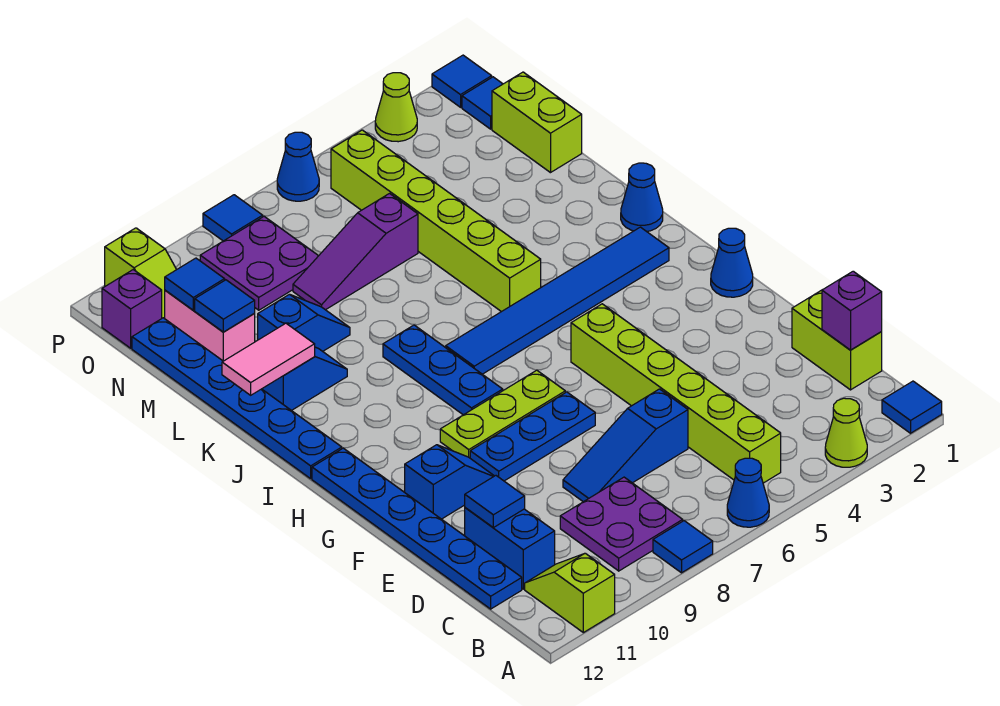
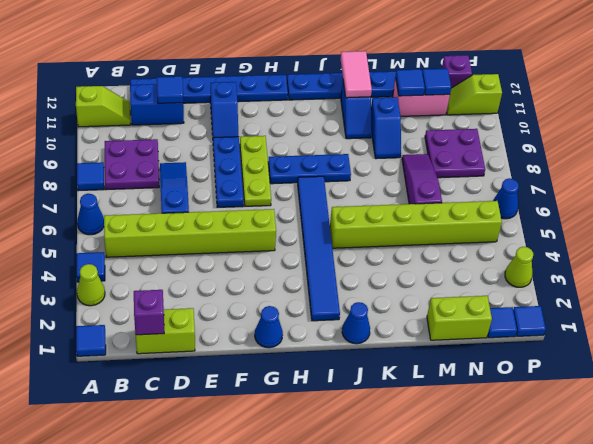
blue 1x1 tile [203,195,263,241] -> blue 1x1 tile moved to [77,252,105,282]

